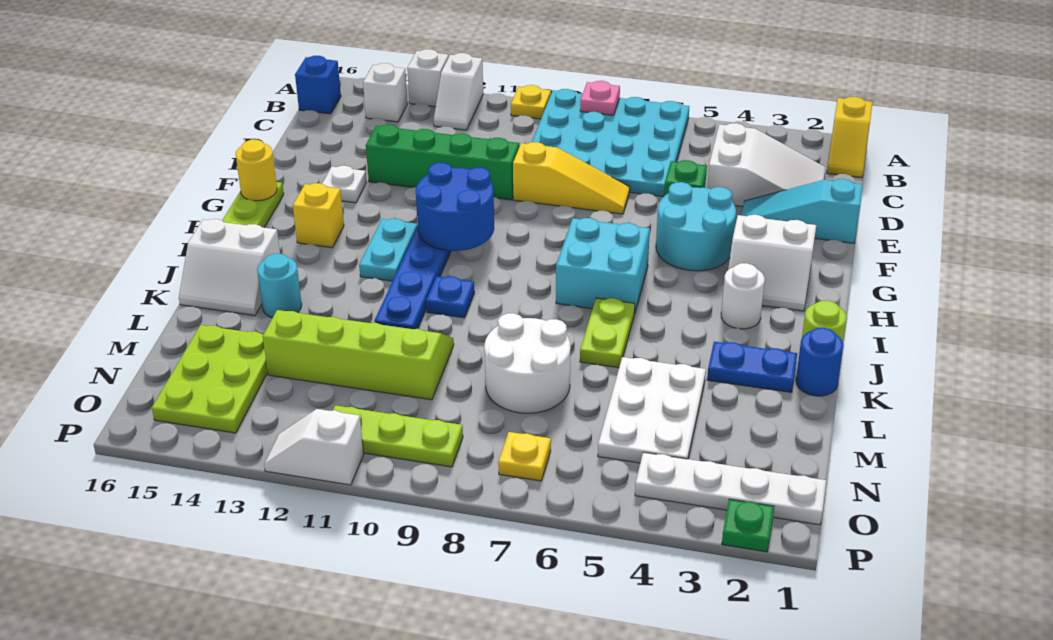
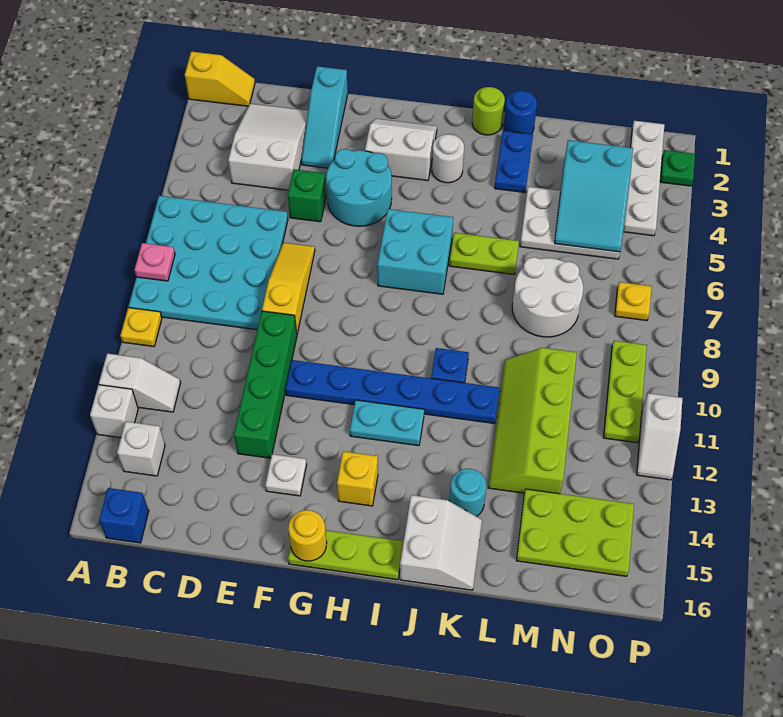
white 2x2 slope [728,215,816,311] -> white 2x2 slope turned to [365,119,437,181]
blue 2x2 round brick [416,163,494,251] -> none
none -> cyan 2x3 slope [555,140,633,252]

